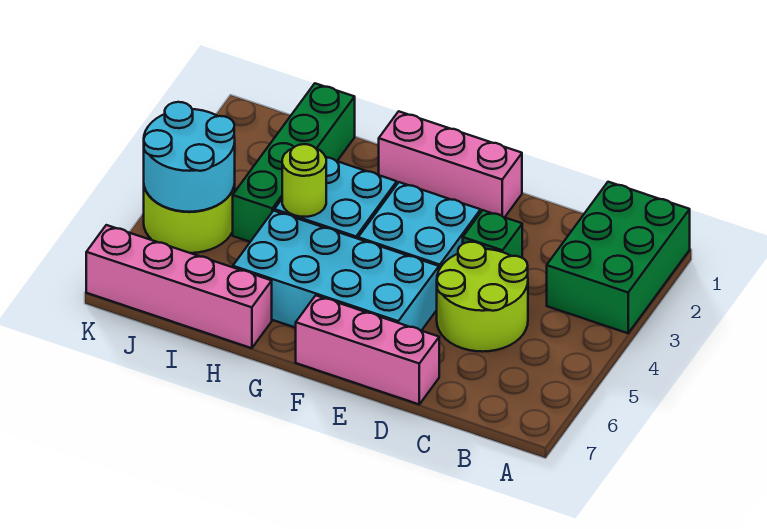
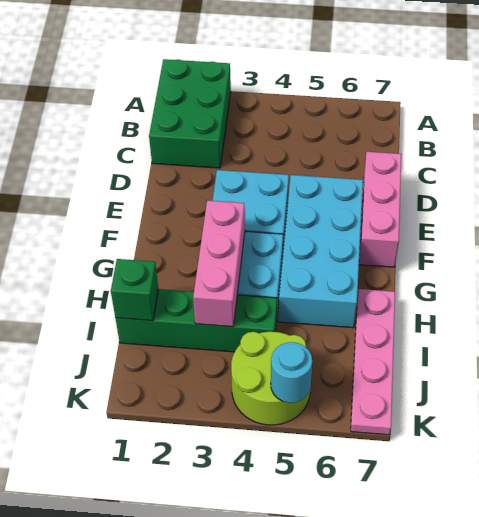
green 2x3 brick [547,182,690,333] -> green 2x3 brick turned to [149,59,231,168]
lime 2x2 round brick [437,242,528,352] -> none
green 1x1 brick [463,210,522,258] -> green 1x1 brick moved to [111,259,158,321]
pink 1x3 brick [379,111,522,217] -> pink 1x3 brick moved to [193,200,245,327]
lime 1x1 round brick [282,144,326,217] -> none
pink 1x4 brick [86,225,272,348] -> pink 1x4 plate [351,289,395,435]
cyan 2x2 round brick [144,102,235,212] -> cyan 1x1 round brick [271,342,312,403]

